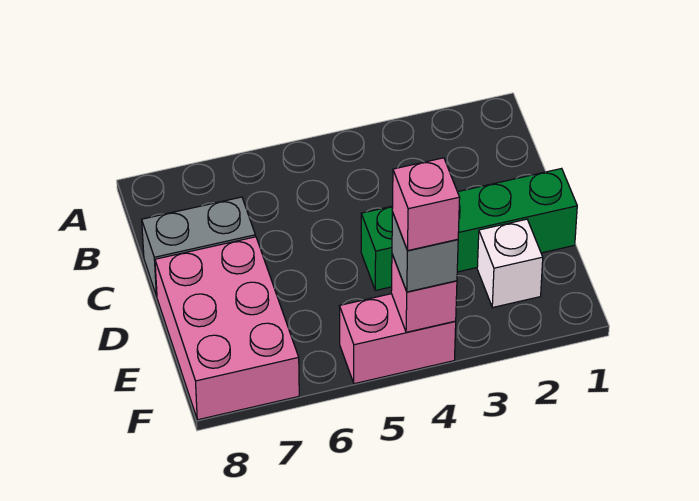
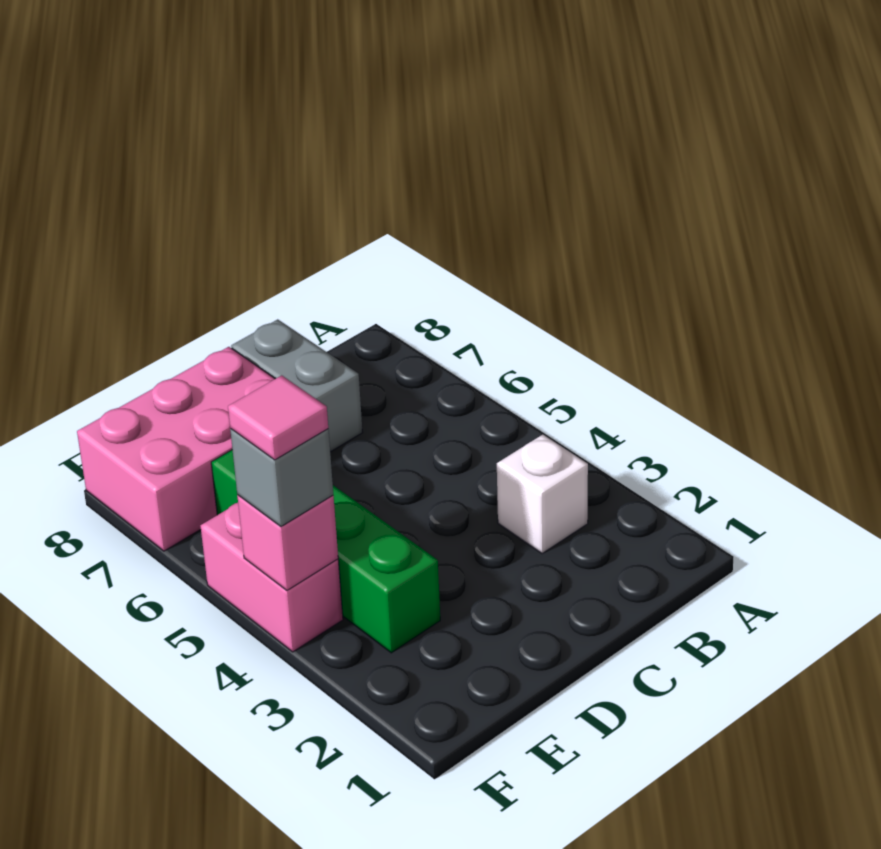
green 1x4 brick [361,168,577,290] -> green 1x4 brick moved to [211,450,440,653]
white 1x1 brick [477,219,543,308] -> white 1x1 brick moved to [497,435,588,554]
pink 1x1 brick [392,158,460,251] -> pink 1x1 tile [228,375,328,460]

